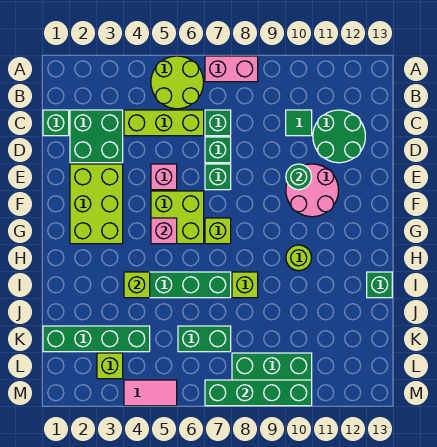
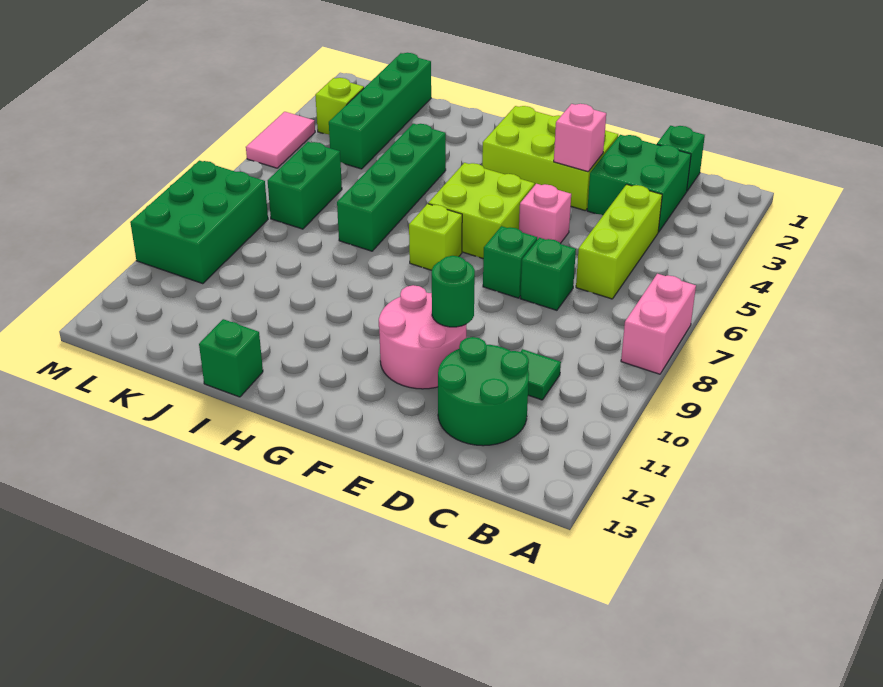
lime 2x2 round brick [151,56,204,109] -> none
green 1x1 brick [205,110,231,136] -> none
pink 1x1 brick [151,218,177,244] -> pink 1x1 brick moved to [554,104,606,172]
lime 1x1 round brick [286,245,311,271] -> none
lime 1x1 brick [124,272,150,298] -> none
lime 1x1 brick [232,272,258,298] -> none
green 1x4 brick [205,380,312,406] -> none

